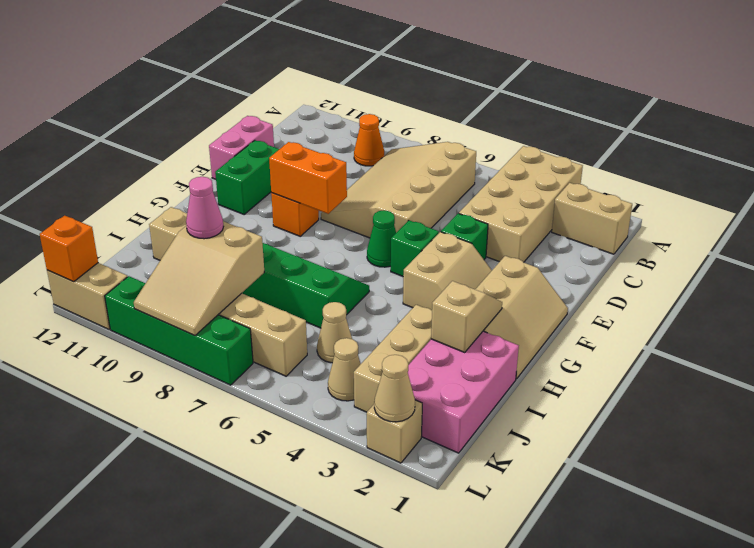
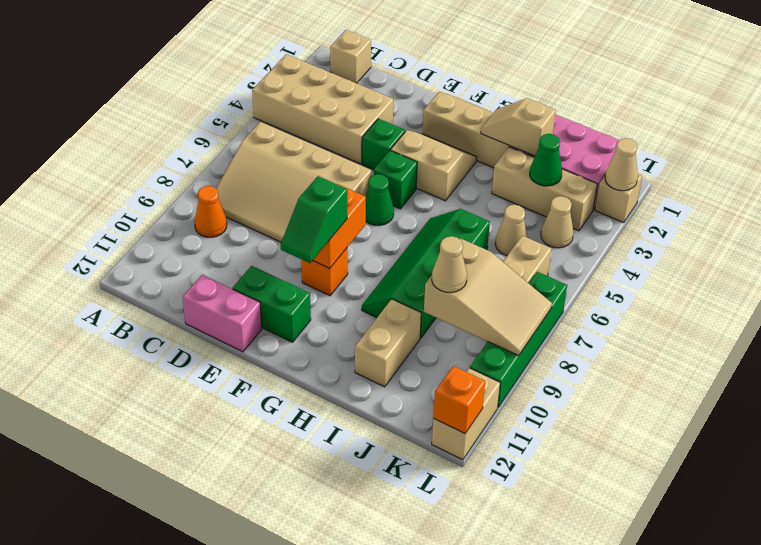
tan 1x2 brick [552,183,632,254] -> tan 1x1 brick [330,30,371,83]
none -> green 1x2 slope [281,176,347,263]
none -> green 1x1 cone [530,134,562,186]
pink 1x1 cone [186,177,223,239] -> tan 1x1 cone [432,236,467,293]

